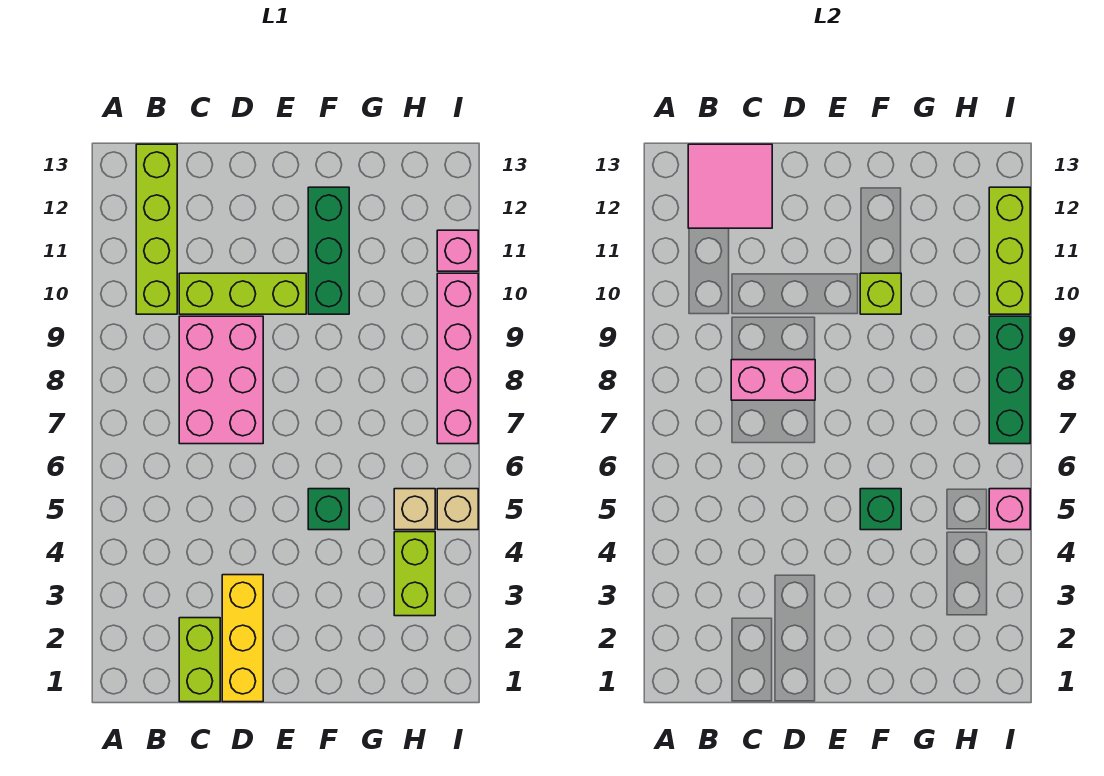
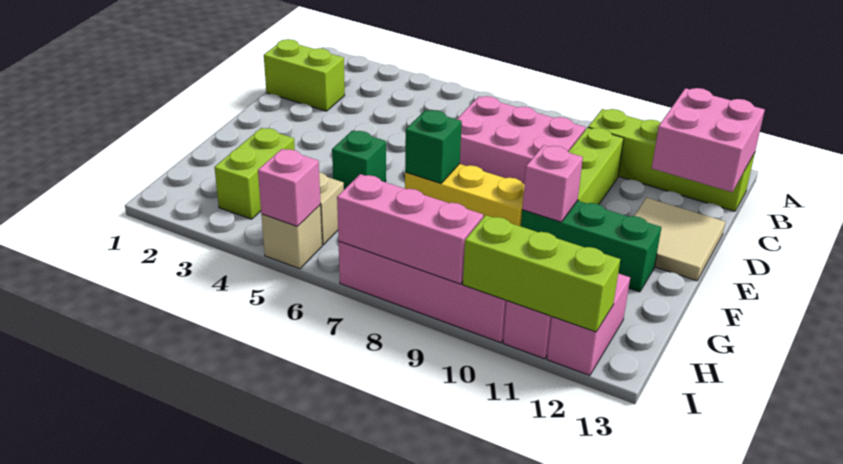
pink 2x2 tile [688,144,772,228] -> pink 2x2 brick [652,88,765,192]
pink 1x2 brick [731,360,815,400] -> pink 1x2 brick moved to [547,273,630,376]
yellow 1x3 brick [222,575,263,702] -> yellow 1x3 brick moved to [405,164,524,226]
none -> tan 2x2 tile [634,198,725,281]
green 1x1 brick [860,489,901,530] -> green 1x1 brick moved to [405,110,462,183]
lime 1x1 brick [860,273,901,314] -> pink 1x1 brick [522,145,583,222]
lime 1x2 brick [394,532,435,616] -> lime 1x2 brick turned to [214,128,295,219]
green 1x3 brick [989,316,1030,444] -> pink 1x3 brick [337,174,483,284]

